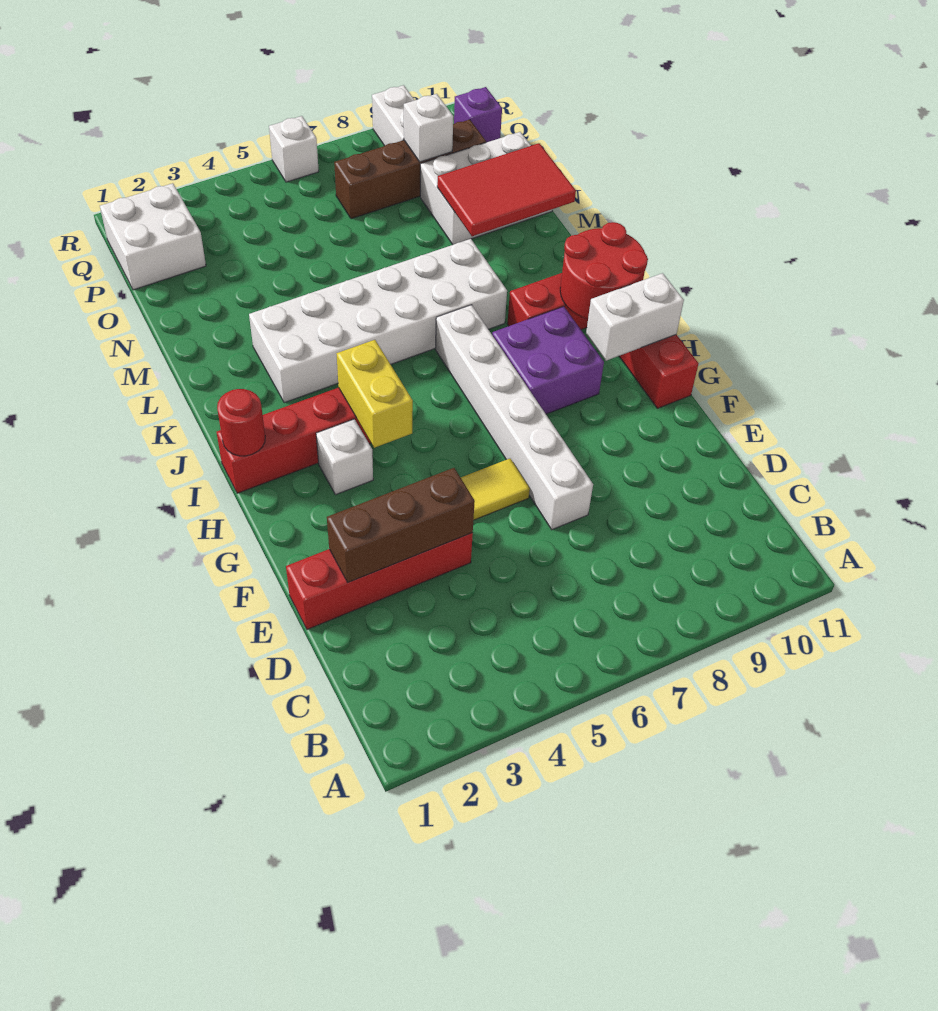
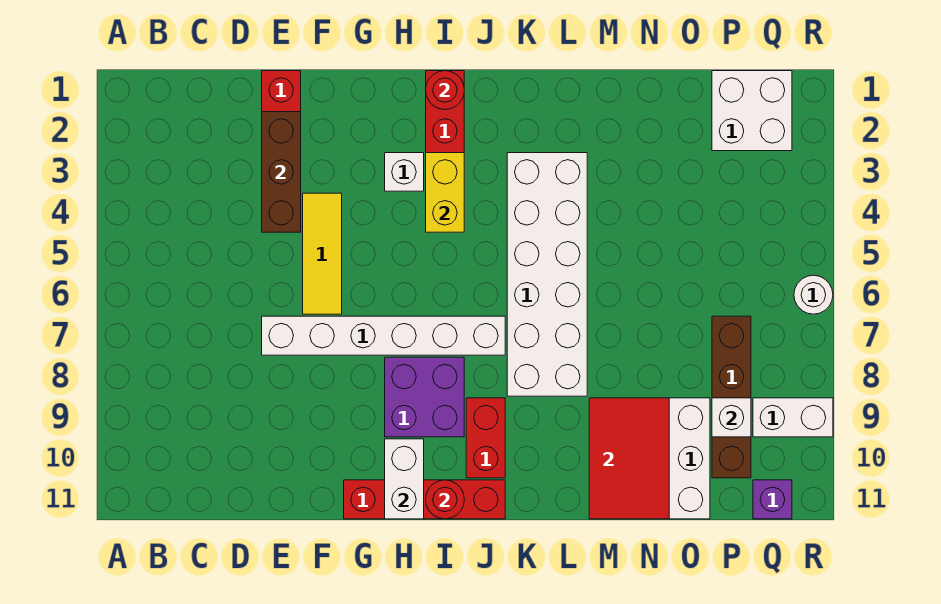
yellow 1x2 brick [337,340,413,448] -> yellow 1x2 brick turned to [426,153,464,232]
red 2x2 round brick [560,222,648,319] -> red 1x1 round brick [426,480,464,519]
white 1x1 brick [269,116,319,182] -> white 1x1 round brick [794,275,833,314]

